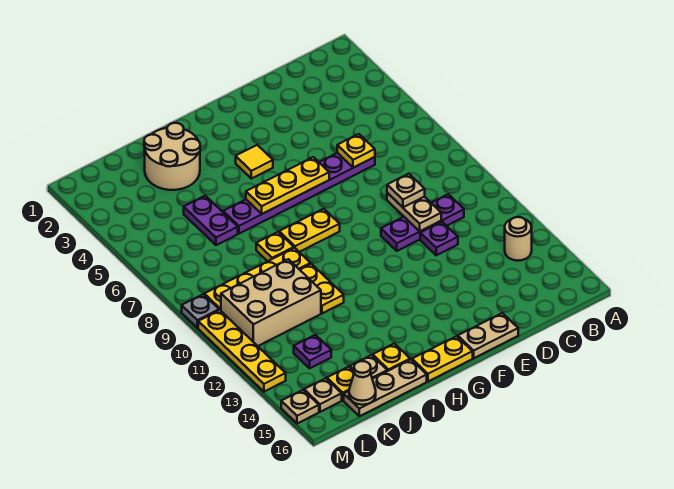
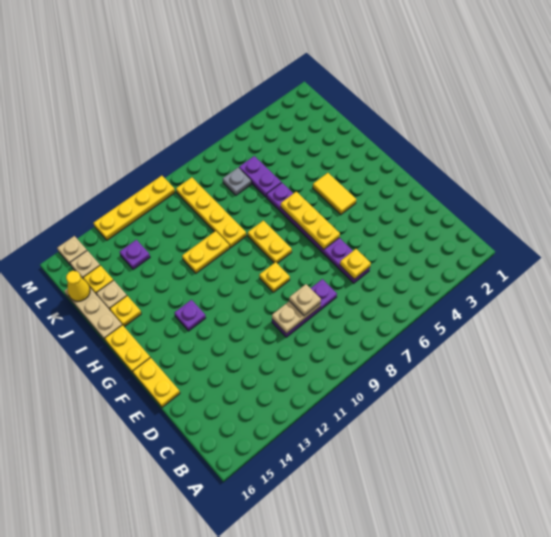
tan 1x1 round brick [505,217,532,261] -> none
purple 1x3 plate [381,194,464,251] -> purple 1x3 plate turned to [272,279,337,337]
purple 1x1 plate [420,222,458,255] -> purple 1x1 plate moved to [174,300,206,331]
tan 1x2 plate [458,313,518,358] -> yellow 1x2 plate [133,357,180,407]
yellow 1x1 tile [236,145,273,179] -> yellow 1x2 tile [313,173,356,215]
tan 2x2 round brick [144,123,200,190] -> none
yellow 1x1 plate [256,232,294,261] -> yellow 1x1 plate moved to [259,262,290,292]
purple 1x2 plate [184,196,238,245] -> purple 1x2 plate turned to [239,156,281,197]
tan 2x3 brick [221,259,321,346] -> none
tan 1x1 cone [349,361,376,405] -> yellow 1x1 cone [66,271,90,301]
grey 1x1 plate [182,294,219,328] -> grey 1x1 plate moved to [223,168,251,195]

